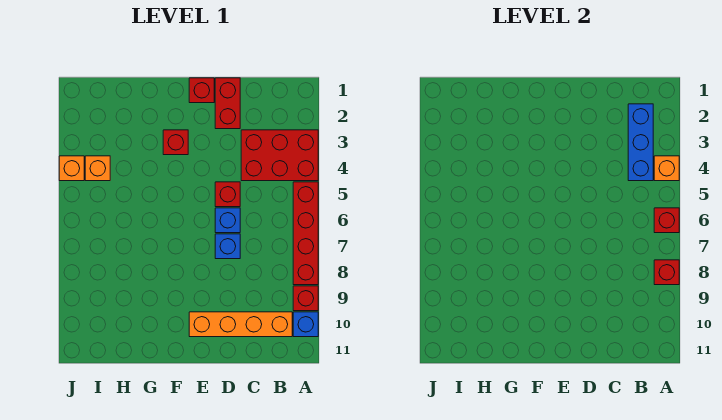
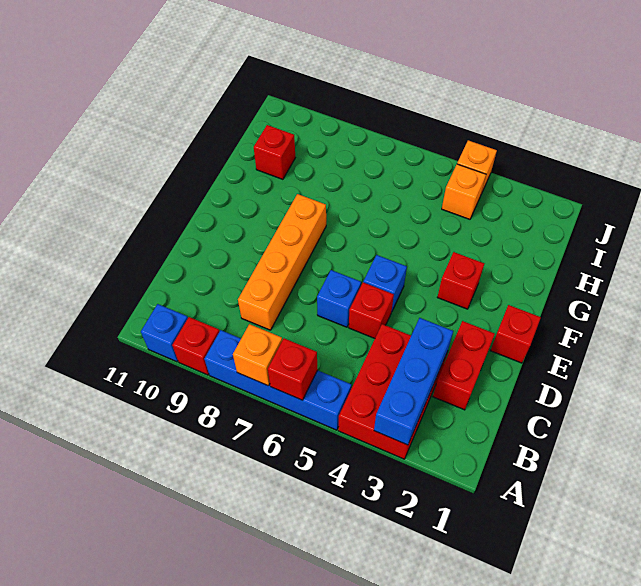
orange 1x1 brick [654,156,679,181] -> orange 1x1 brick moved to [233,324,282,386]
red 1x4 brick [293,182,318,285] -> blue 1x4 brick [204,330,351,430]
red 1x1 brick [654,260,679,285] -> red 1x1 brick moved to [254,125,295,179]
blue 1x3 brick [628,104,653,181] -> blue 1x3 brick turned to [374,318,453,445]
orange 1x4 brick [189,312,292,337] -> orange 1x4 brick moved to [238,194,326,330]
red 1x2 brick [215,78,240,129] -> red 1x2 brick turned to [433,321,495,410]
blue 1x1 brick [215,234,240,259] -> blue 1x1 brick moved to [363,255,407,311]

